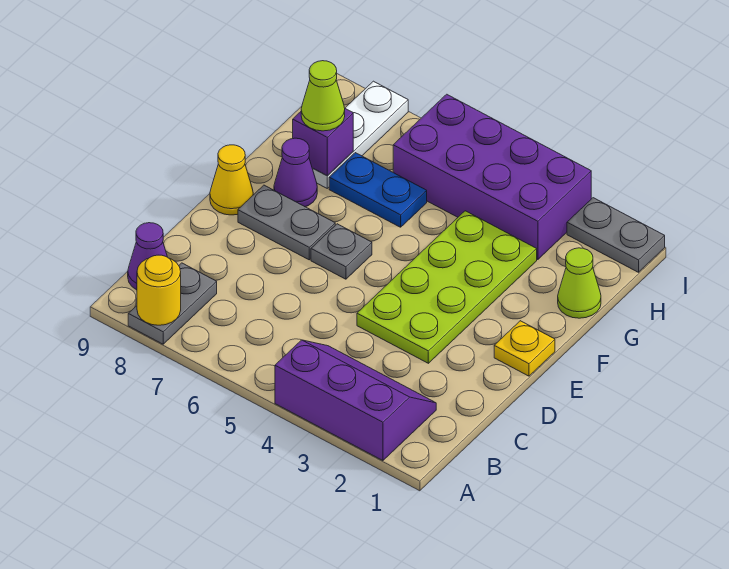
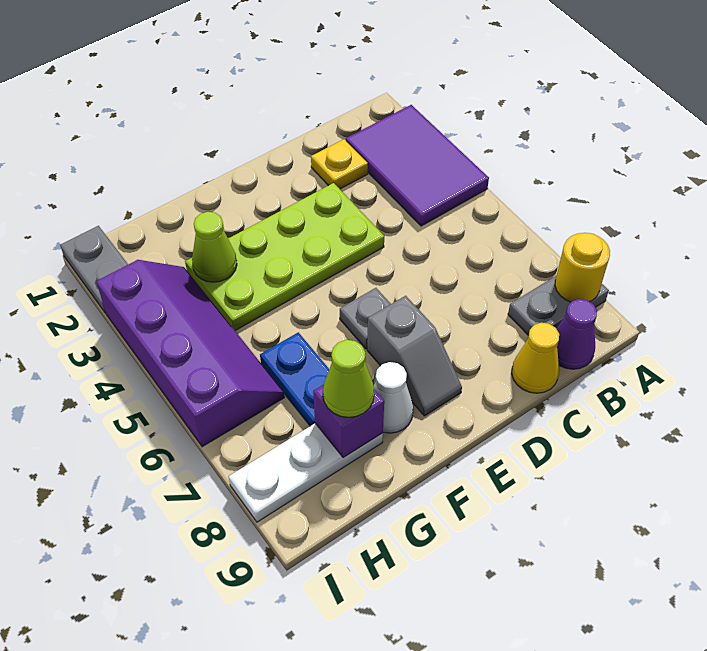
purple 2x3 slope [275,340,436,461] -> purple 2x3 tile [346,105,489,226]
yellow 1x1 plate [494,321,555,376] -> yellow 1x1 plate moved to [311,139,368,189]
grey 1x2 plate [238,185,335,260] -> grey 1x2 slope [367,296,462,416]
yellow 1x1 cone [210,145,253,215] -> yellow 1x1 cone moved to [512,323,559,393]
purple 1x1 cone [274,138,317,207] -> white 1x1 cone [374,362,413,433]
lime 1x1 cone [558,248,601,318] -> lime 1x1 cone moved to [192,212,237,282]
purple 2x4 brick [393,94,591,260] -> purple 2x4 slope [96,260,284,447]

